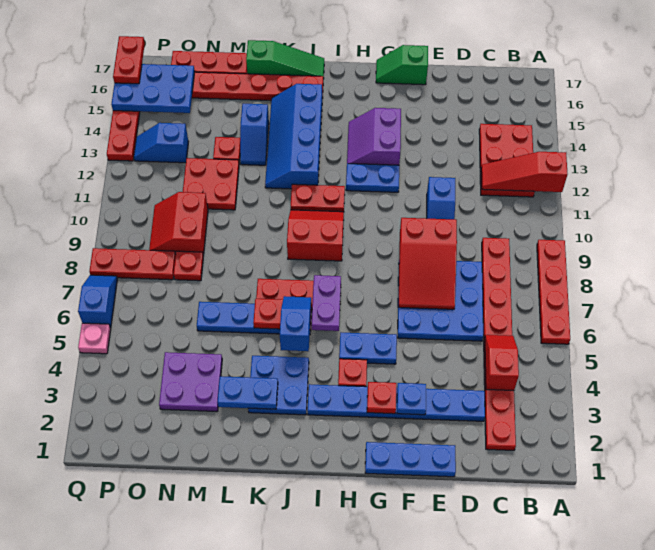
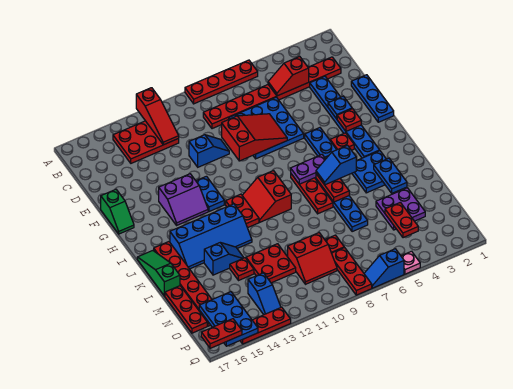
none -> red 1x2 plate [385,202,418,238]

